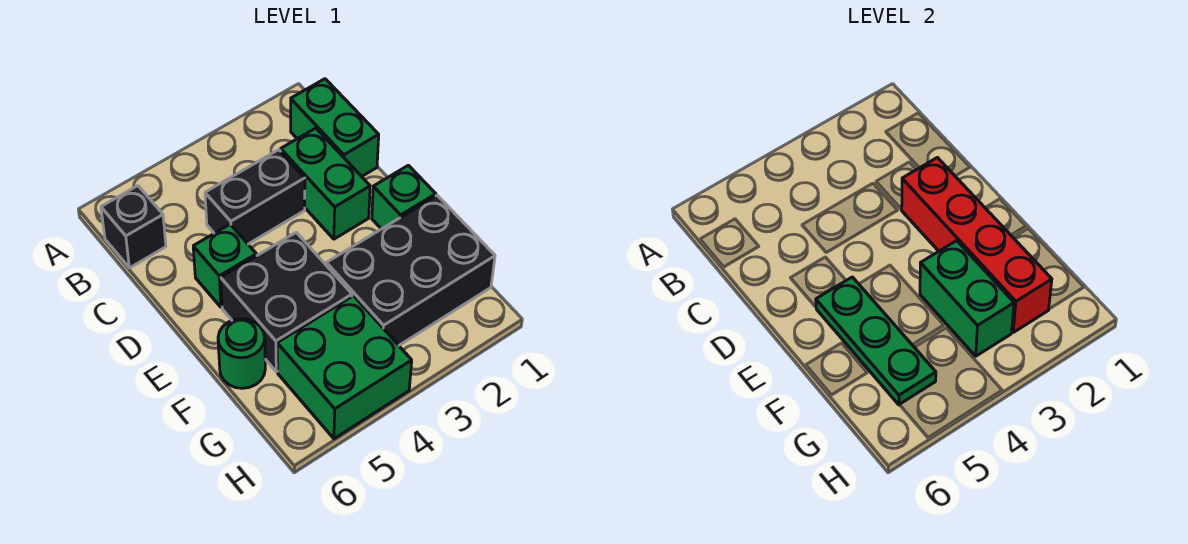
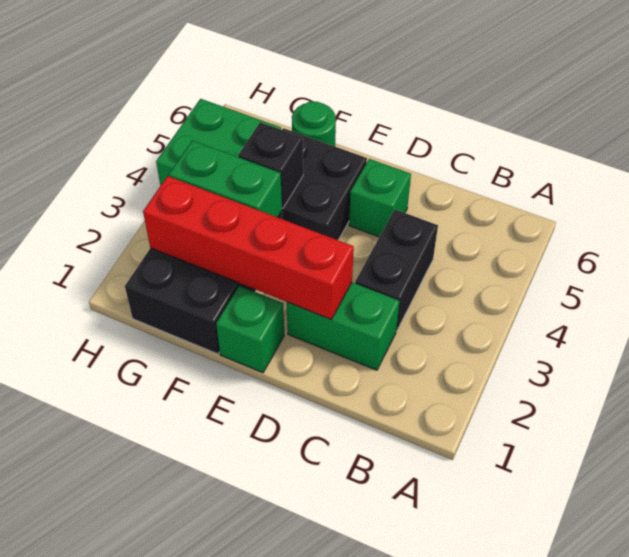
green 1x2 brick [291,79,379,177] -> none
black 1x1 brick [101,186,166,268] -> black 1x1 brick moved to [238,122,303,208]
green 1x3 plate [816,277,936,405] -> none

